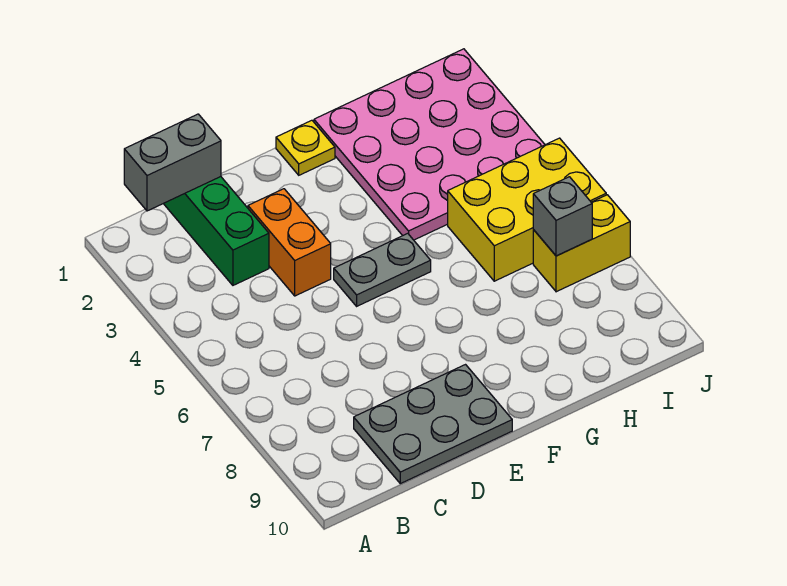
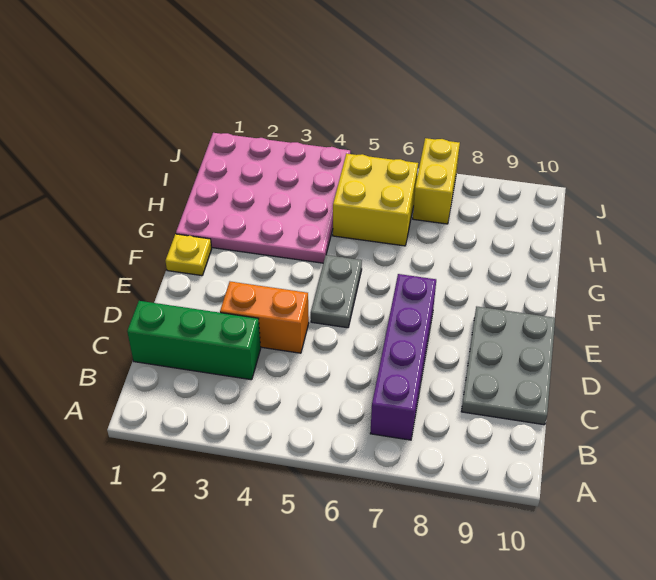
grey 1x2 brick [124,114,221,211] -> none
none -> purple 1x4 brick [370,274,436,440]
yellow 2x3 brick [448,138,606,281] -> yellow 2x2 brick [333,154,418,246]
grey 1x1 brick [533,177,592,256] -> none

